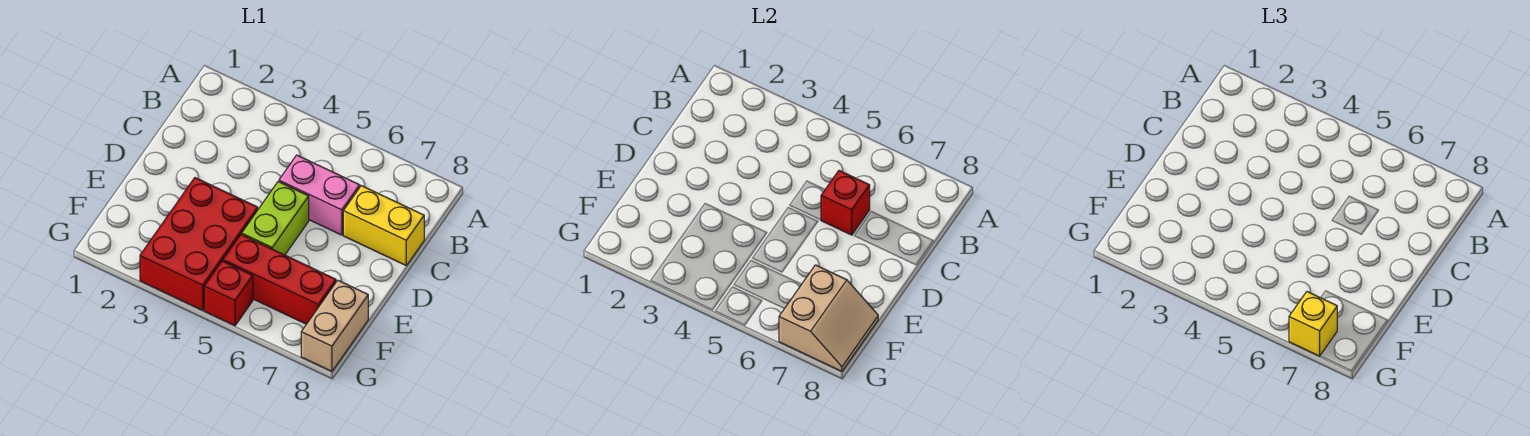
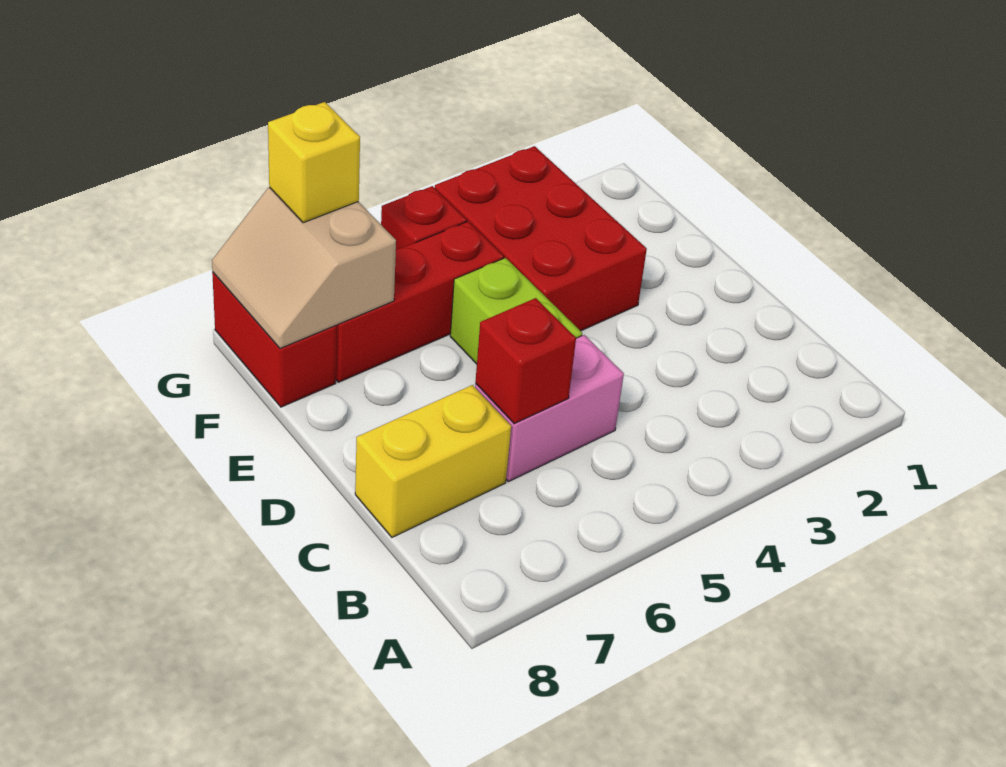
tan 1x2 brick [301,280,368,371] -> red 1x2 brick [212,272,336,407]

